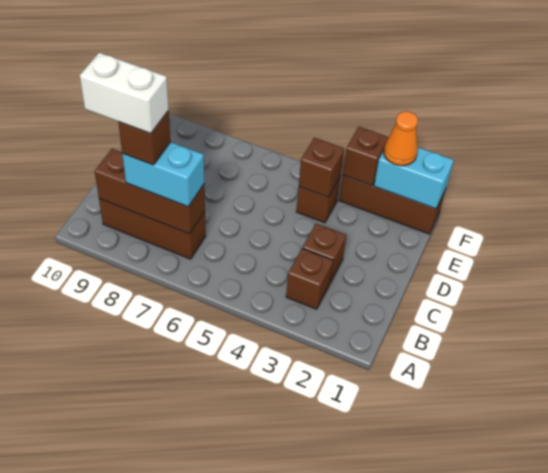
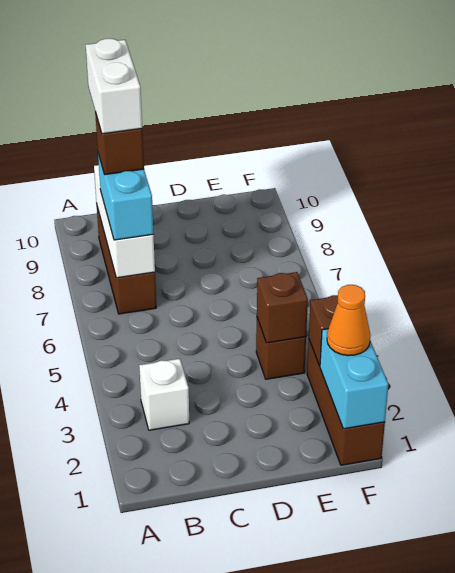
brown 1x1 brick [286,248,333,309] -> white 1x1 brick [139,359,189,430]
brown 1x3 brick [95,149,205,234] -> white 1x3 brick [94,165,155,278]
brown 1x1 brick [303,223,346,283] -> none

